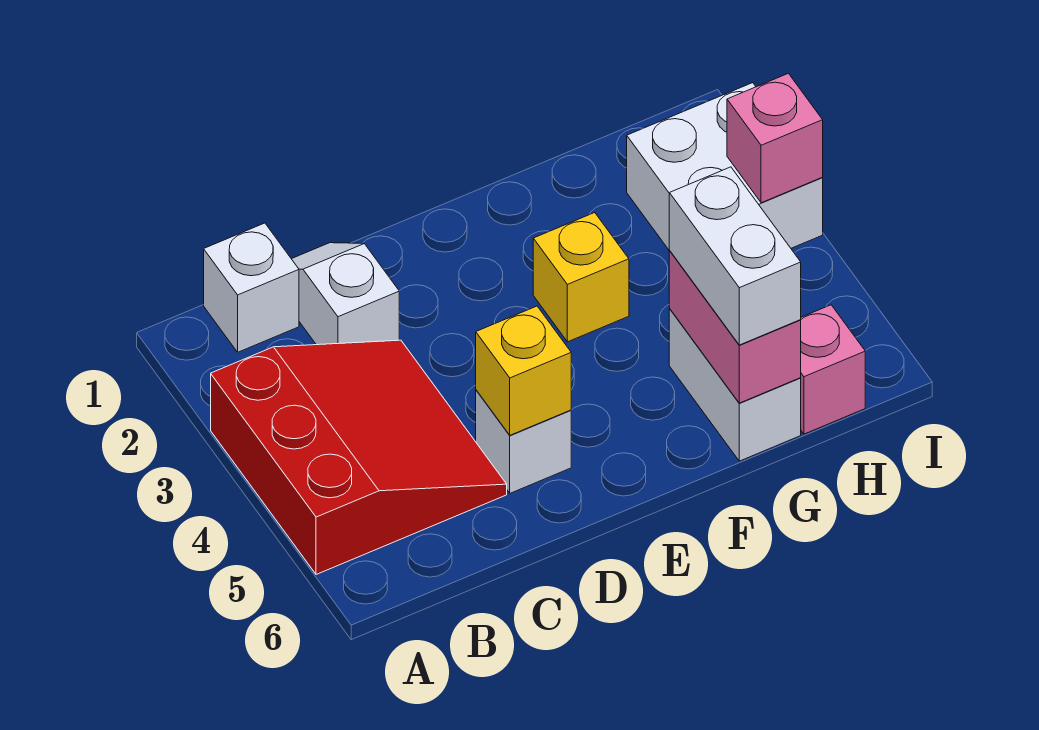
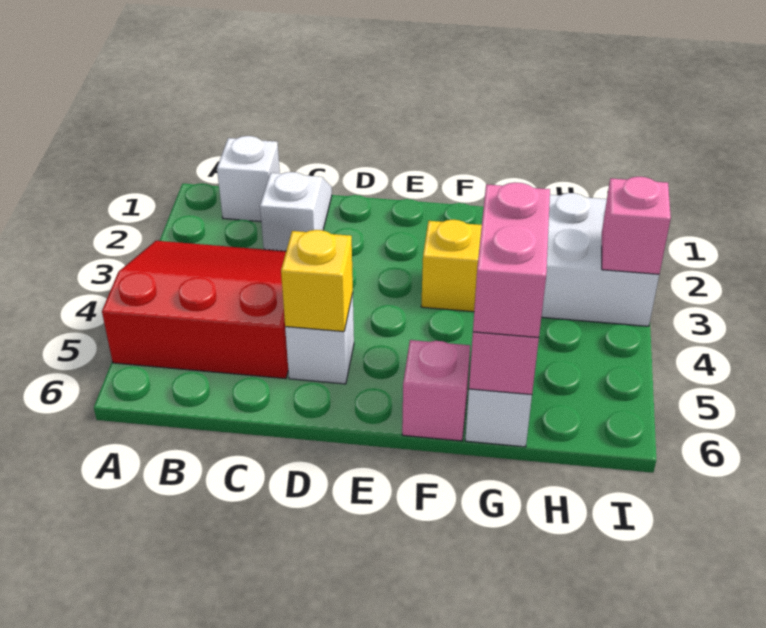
red 3x3 slope [211,340,507,575] -> red 3x3 slope turned to [102,241,288,379]
white 1x2 brick [669,167,801,345] -> pink 1x2 brick [473,183,550,338]
pink 1x1 brick [801,305,865,434] -> pink 1x1 brick moved to [402,340,470,441]

